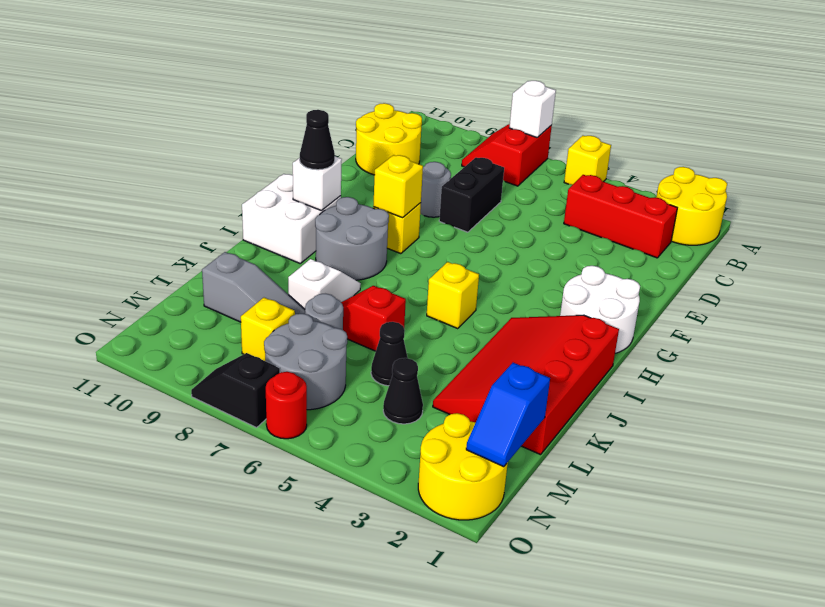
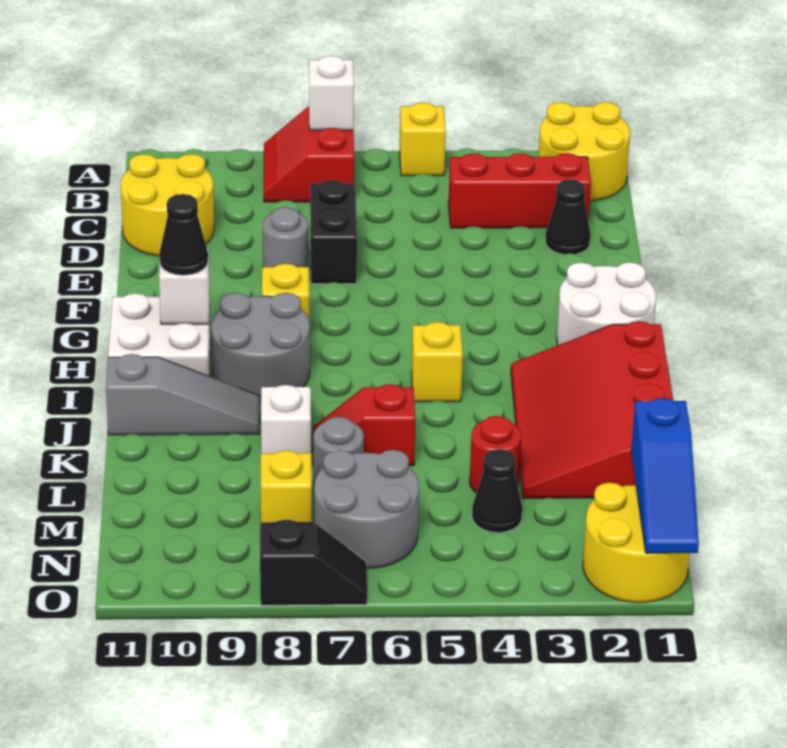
yellow 1x1 brick [373,155,423,218] -> none
black 1x1 cone [371,322,408,386] -> black 1x1 cone moved to [545,180,590,254]
grey 1x3 slope [202,252,305,322] -> grey 1x3 slope moved to [106,354,260,435]
blue 1x2 slope [466,363,550,467] -> blue 1x3 slope [631,398,699,553]
red 1x1 round brick [266,372,307,439] -> red 1x1 round brick moved to [470,416,521,493]
black 1x2 slope [191,353,280,428] -> black 1x2 slope turned to [260,520,367,605]

